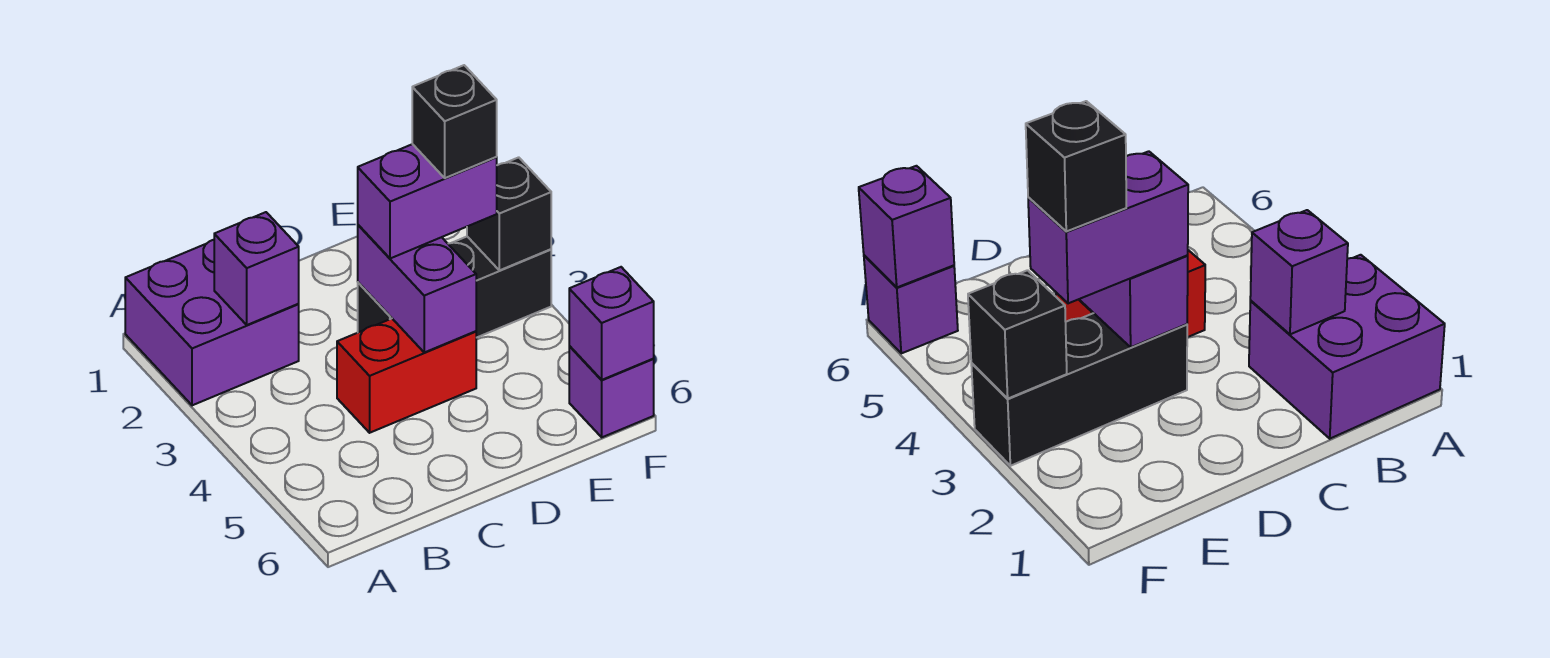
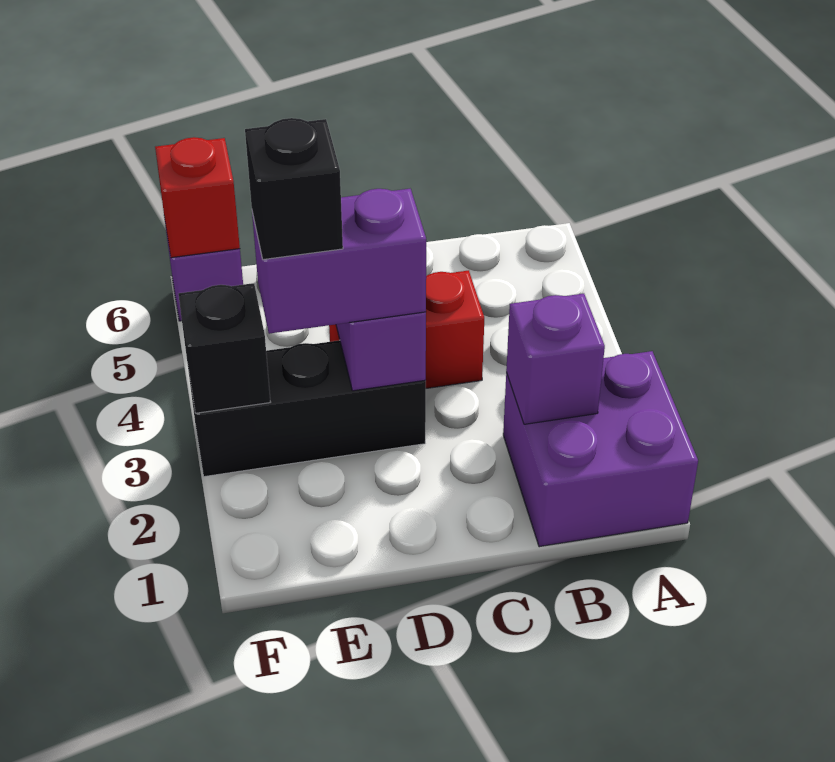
purple 1x1 brick [569,267,654,380] -> red 1x1 brick [155,137,240,258]

